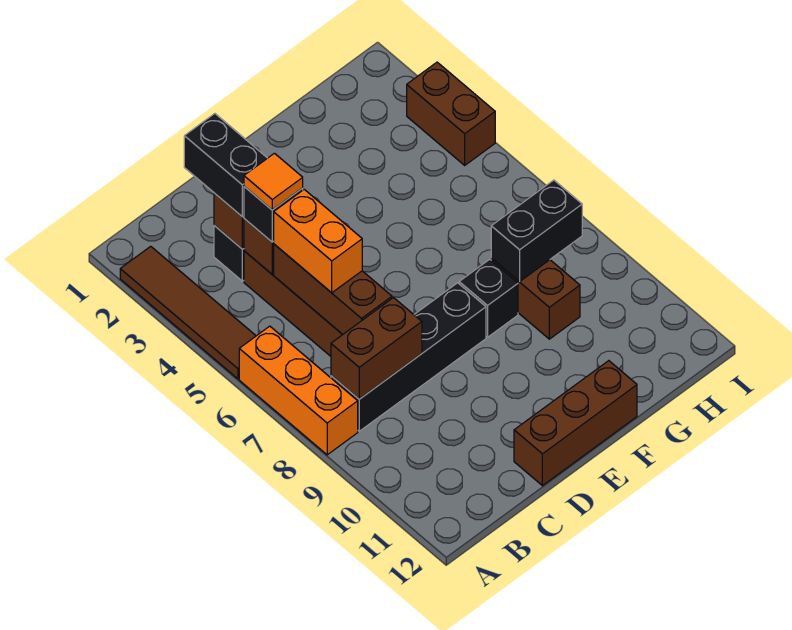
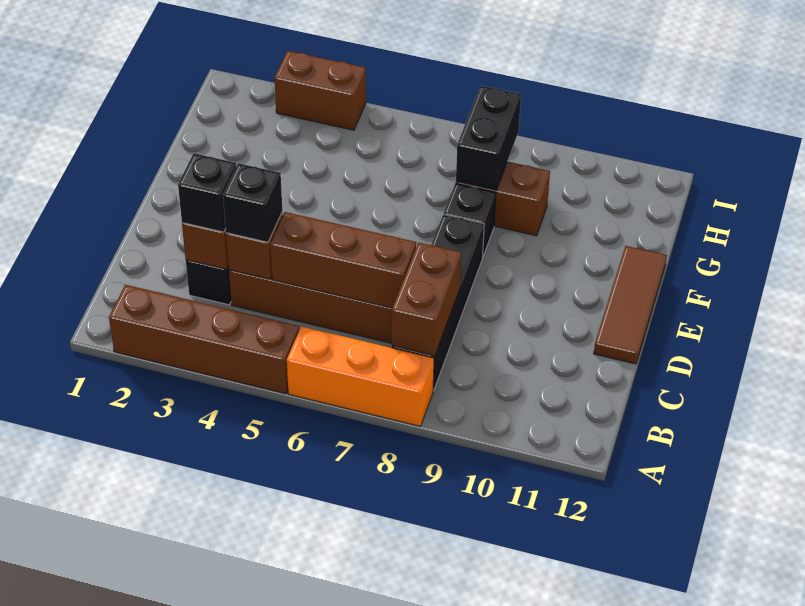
brown 1x4 tile [120,246,256,379] -> brown 1x4 brick [109,285,299,394]
black 1x2 brick [184,114,267,217] -> black 1x1 brick [178,153,236,232]
orange 1x1 tile [244,153,303,210] -> none
orange 1x2 brick [273,189,362,293] -> none
brown 1x3 brick [514,361,637,486] -> brown 1x3 tile [594,246,667,364]

